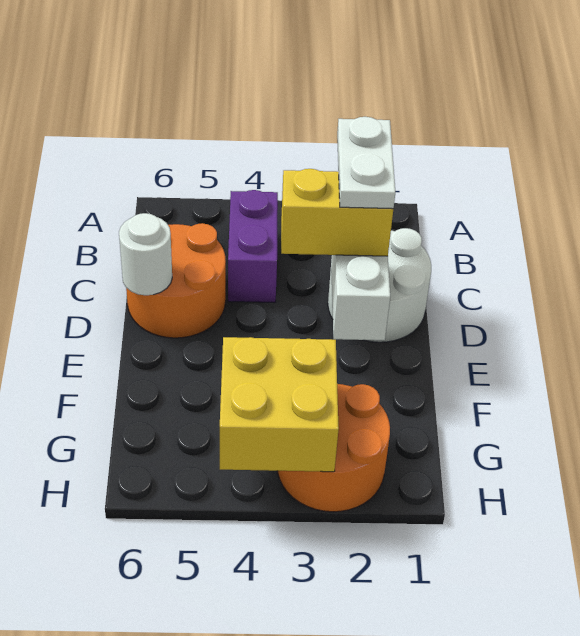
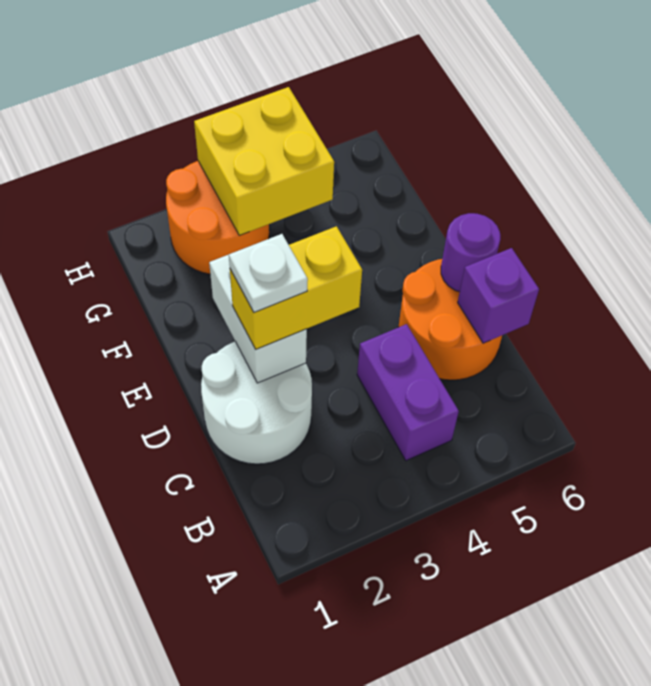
white 1x2 plate [337,117,395,209] -> white 1x1 plate [229,234,308,313]
none -> purple 1x1 brick [458,248,539,343]
white 1x1 round brick [119,213,172,295] -> purple 1x1 round brick [441,213,500,292]

